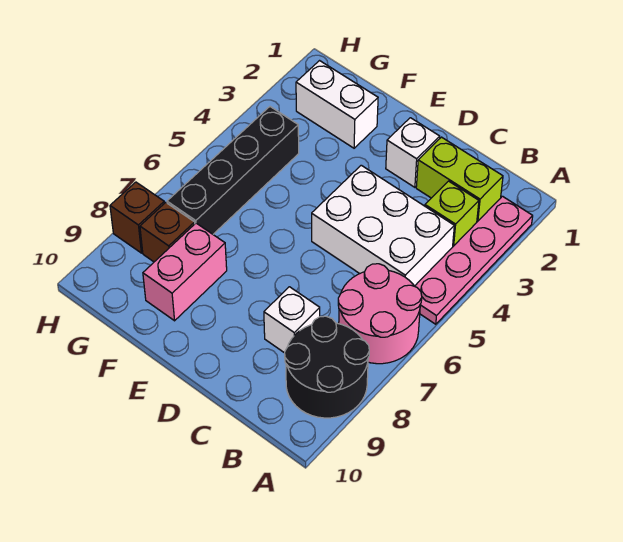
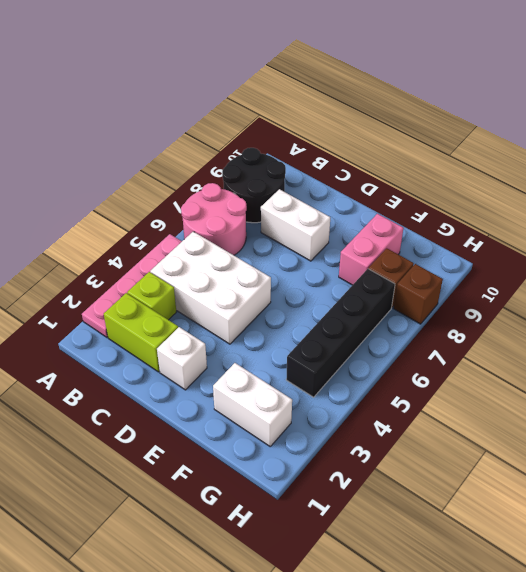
white 1x1 brick [264,287,320,353] -> white 1x2 brick [261,189,330,261]

